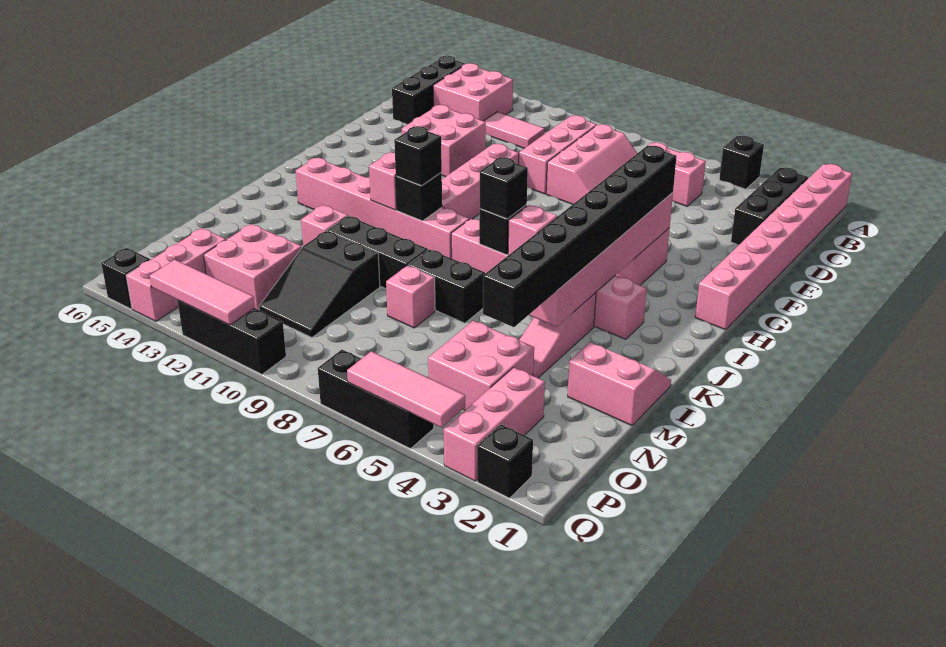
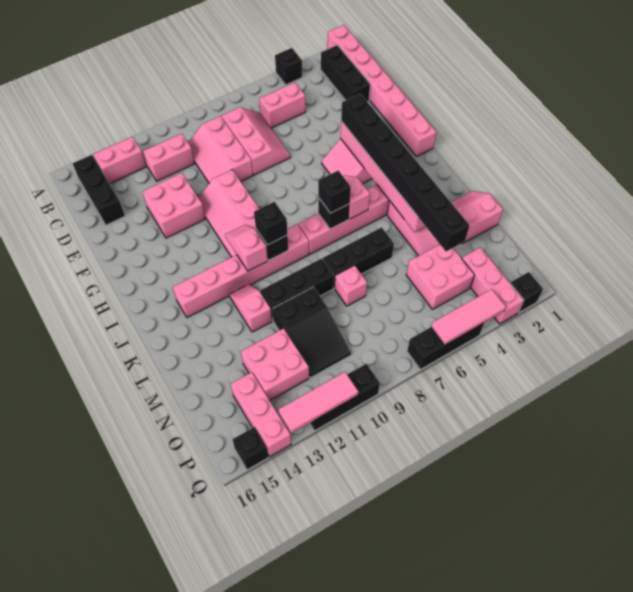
pink 2x2 brick [433,63,513,121] -> pink 1x2 brick [93,137,146,184]
pink 1x2 tile [484,112,545,148] -> pink 1x2 brick [143,134,195,181]
black 1x2 brick [409,249,485,323] -> black 1x3 brick [323,227,394,288]

